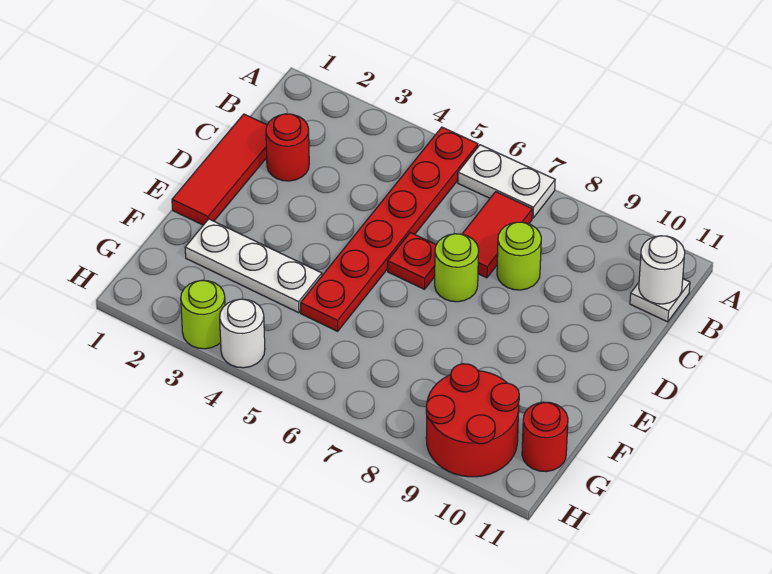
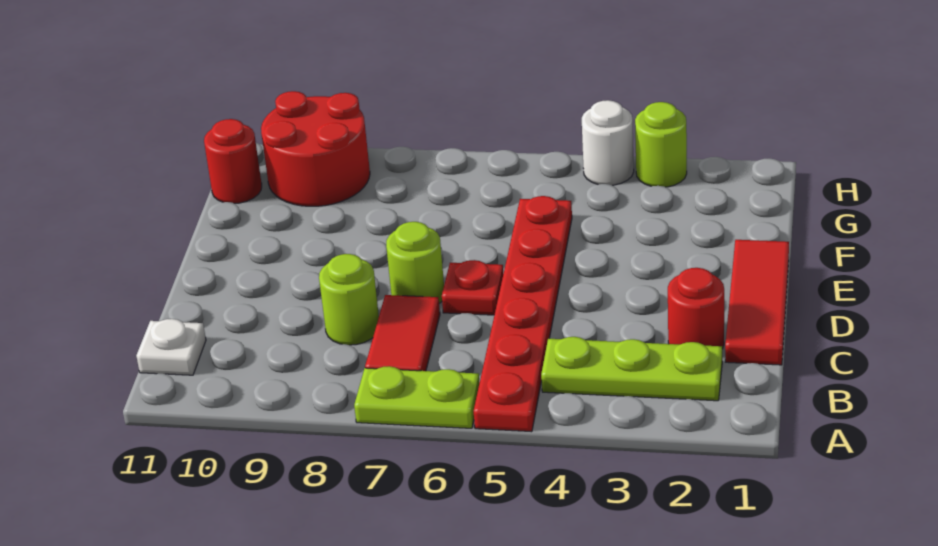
white 1x2 plate [458,145,555,218] -> lime 1x2 plate [354,366,480,428]
none -> lime 1x3 plate [541,337,722,401]
white 1x1 round brick [639,236,685,304] -> none
white 1x3 plate [185,219,322,313] -> none

